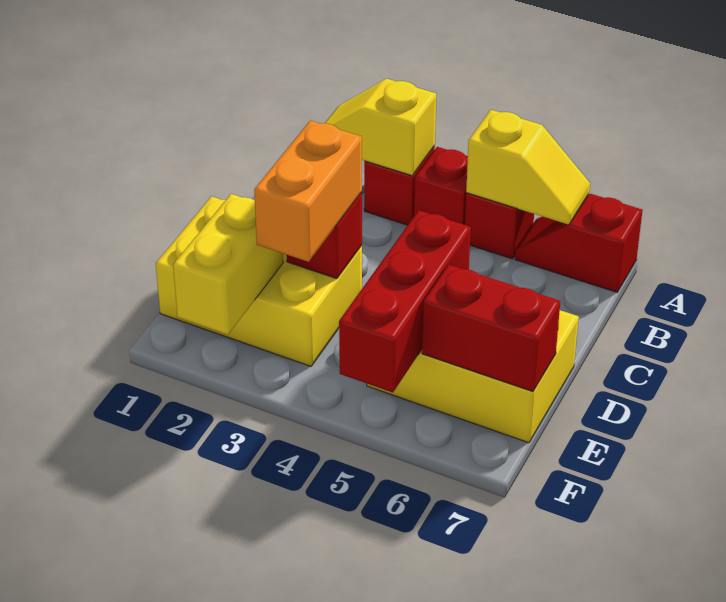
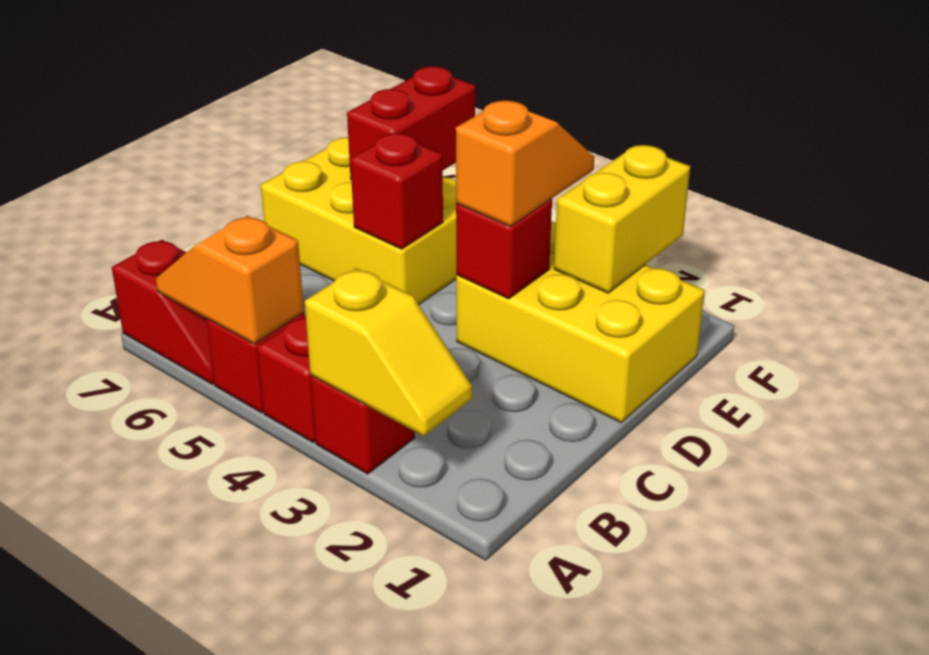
yellow 1x2 slope [466,110,590,225] -> orange 1x2 slope [156,216,304,344]
orange 1x2 brick [254,121,362,262] -> orange 1x2 slope [456,101,594,226]
red 1x3 brick [339,210,471,392] -> red 1x1 brick [350,133,443,249]
red 1x2 brick [422,265,560,392] -> red 1x2 brick turned to [347,66,475,179]

